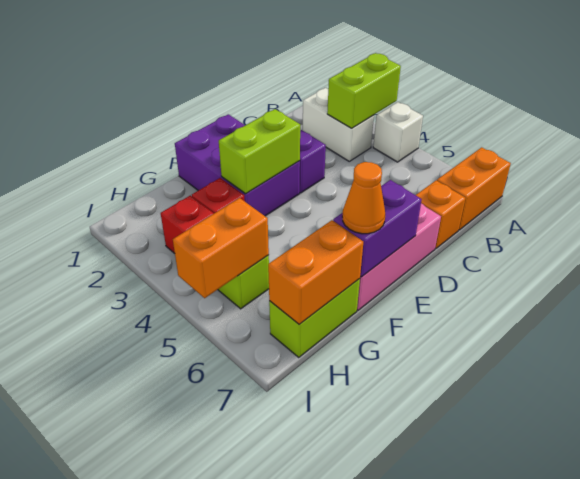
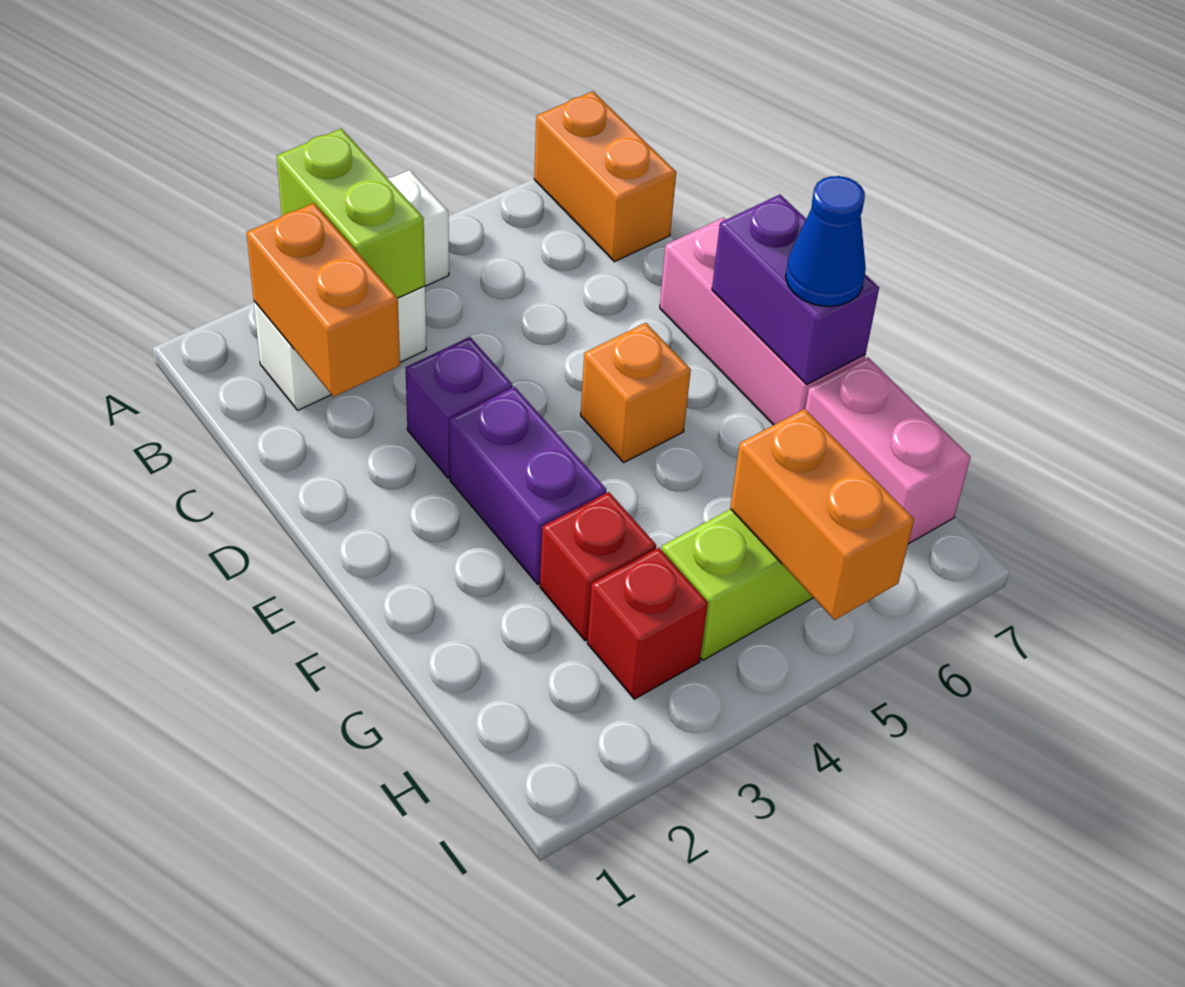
orange 1x1 brick [416,180,465,248] -> orange 1x1 brick moved to [581,323,691,462]
purple 2x3 brick [175,114,300,216] -> purple 1x2 brick [449,387,606,584]
lime 1x2 brick [219,109,300,194] -> none
orange 1x1 cone [342,162,385,234] -> blue 1x1 cone [785,176,866,307]
lime 1x2 brick [269,279,360,357] -> pink 1x2 brick [805,358,971,544]
orange 1x2 brick [268,220,363,324] -> orange 1x2 brick moved to [246,203,400,397]

